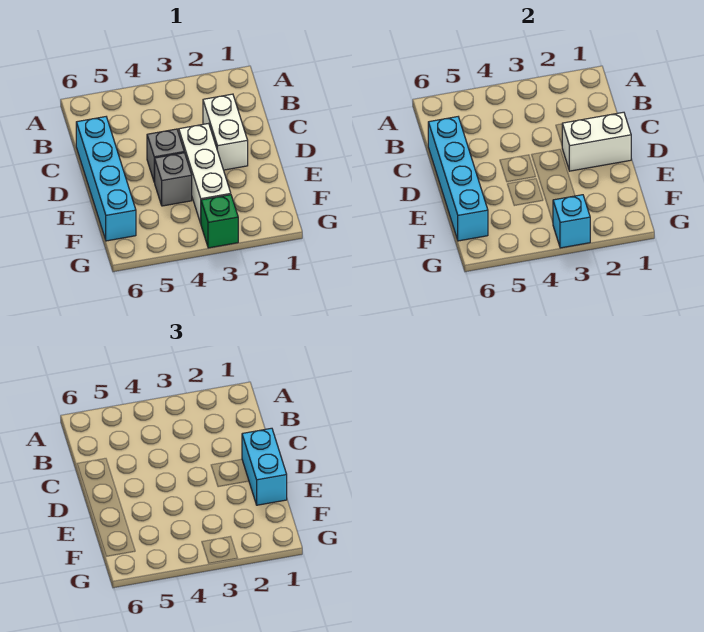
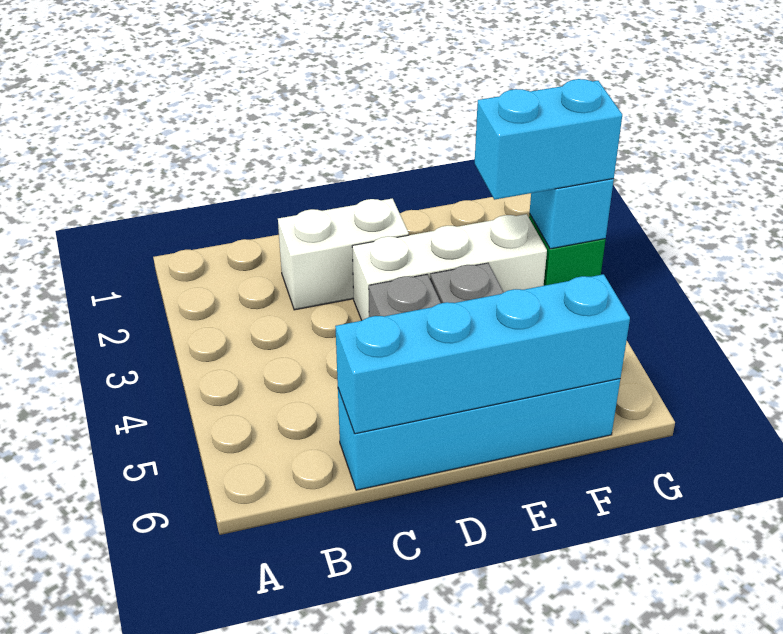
white 1x2 brick [562,112,631,171] -> none
cyan 1x2 brick [242,428,287,505] -> cyan 1x2 brick moved to [475,79,622,200]

